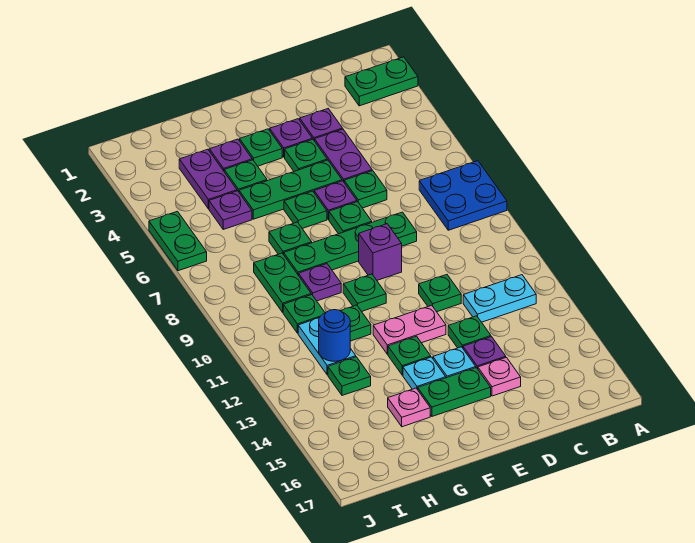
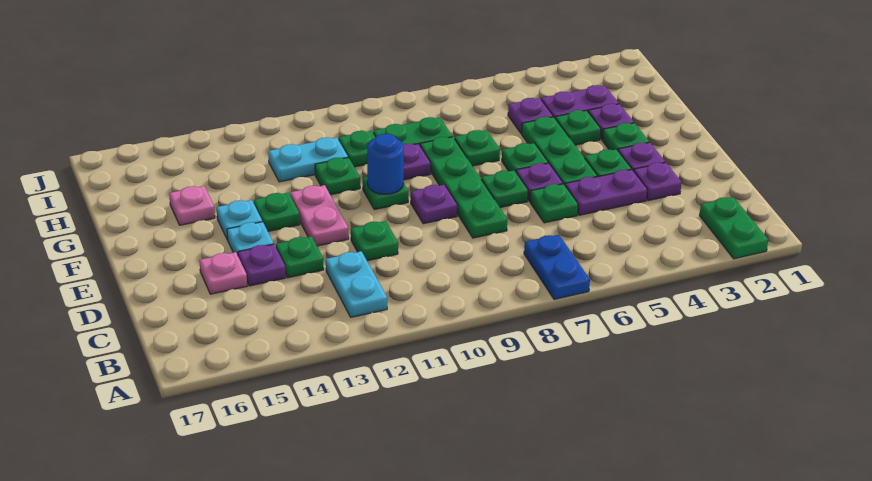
blue 2x2 plate [419,161,507,230] -> blue 1x2 plate [524,235,590,299]
purple 1x1 brick [359,224,402,280] -> purple 1x1 plate [411,185,458,224]
green 1x2 plate [418,368,491,416] -> none
blue 1x1 round brick [319,310,350,361] -> blue 1x1 round brick moved to [367,134,404,194]
green 1x1 plate [328,357,371,396] -> none
green 1x2 plate [149,211,207,271] -> none

